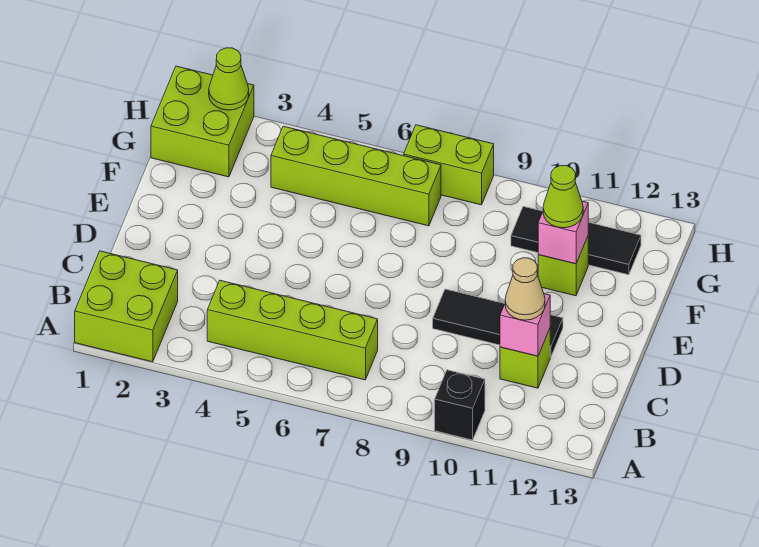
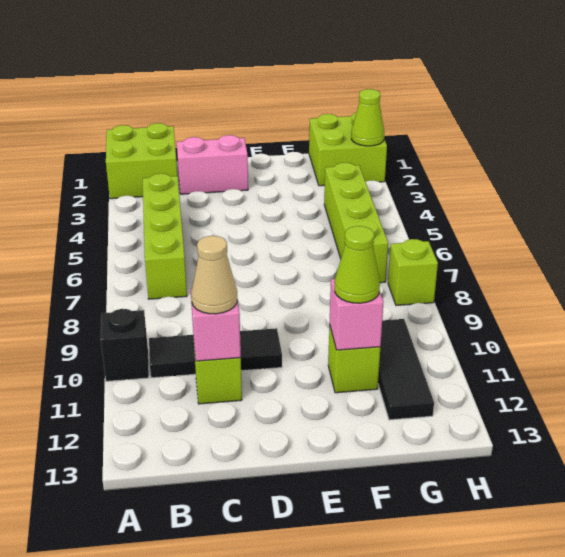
none -> pink 1x2 brick [177,135,248,194]
black 1x3 tile [433,289,563,357] -> black 1x3 tile turned to [149,328,282,378]
lime 1x2 brick [404,125,494,205] -> lime 1x1 brick [388,239,438,305]

